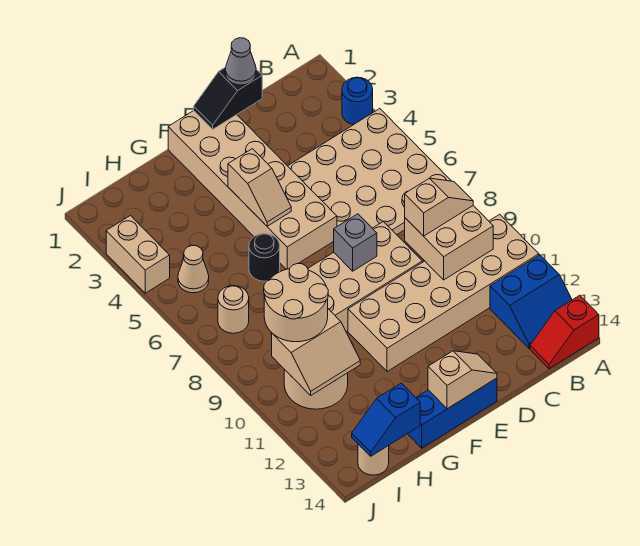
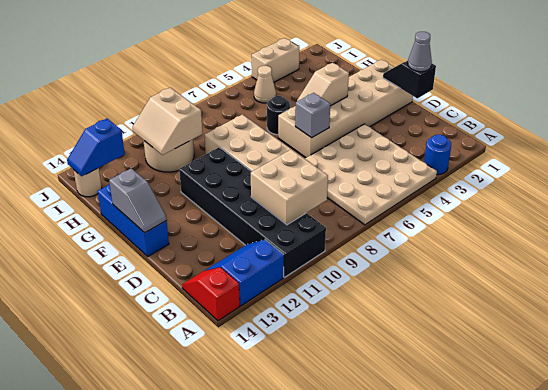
tan 2x6 brick [348,214,539,372] -> black 2x6 brick [179,147,326,277]
blue 2x2 slope [490,255,572,348] -> blue 2x2 slope turned to [205,240,284,306]
tan 1x2 slope [405,178,473,236] -> none
grey 1x1 brick [334,214,377,271] -> grey 1x1 brick moved to [295,93,330,138]
tan 1x2 slope [428,351,497,409] -> grey 1x2 slope [109,168,167,233]
tan 2x2 round brick [264,263,328,342] -> none
blue 1x2 slope [352,383,420,456] -> blue 1x2 slope turned to [67,119,125,176]
tan 1x1 round brick [218,286,249,333] -> none

